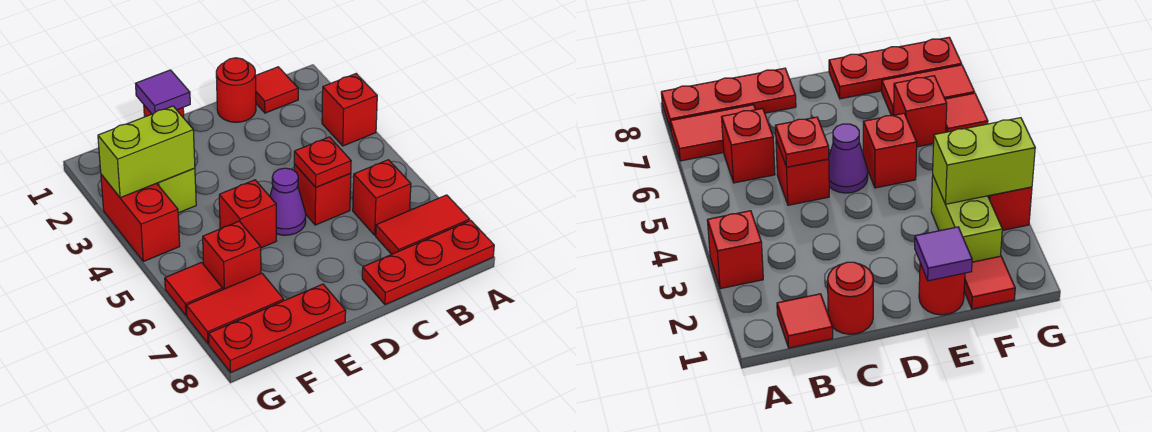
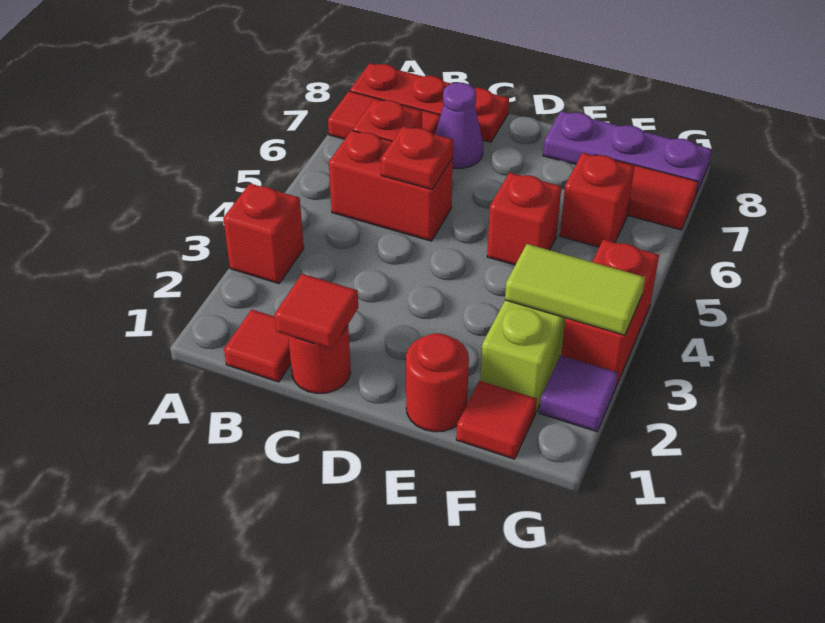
red 1x1 brick [294,164,351,225] -> red 1x2 brick [329,130,453,241]
purple 1x1 cone [270,168,306,235] -> purple 1x1 cone moved to [435,83,483,168]
purple 1x1 tile [136,70,190,114] -> purple 1x1 tile moved to [539,356,618,432]
red 1x3 plate [209,284,346,373] -> purple 1x3 plate [543,111,712,194]
lime 1x2 brick [98,106,195,198] -> lime 1x2 tile [505,244,645,335]
red 1x1 tile [165,262,223,316] -> red 1x1 tile moved to [274,274,358,349]

